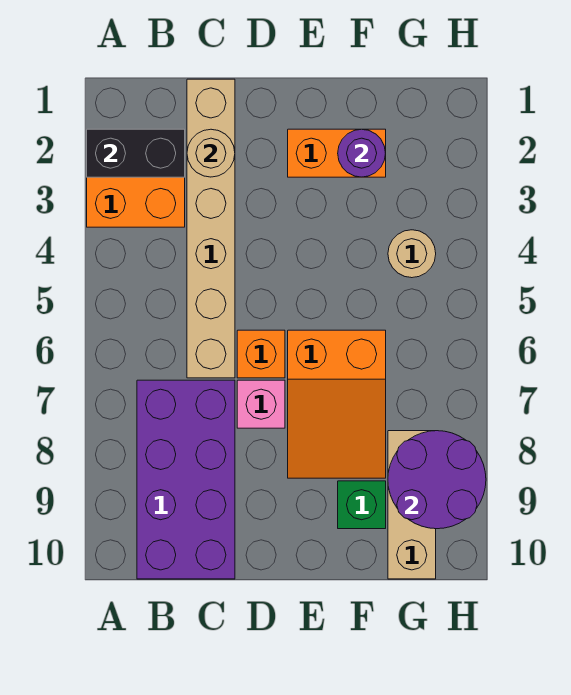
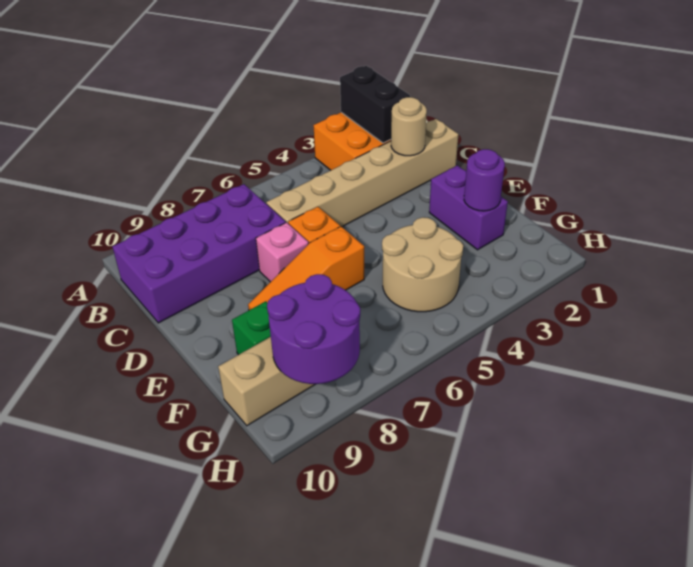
orange 1x2 brick [288,129,386,177] -> purple 1x2 brick [429,165,508,250]
orange 2x3 slope [288,330,386,478] -> orange 1x3 slope [248,227,364,310]
tan 1x1 round brick [388,230,436,278] -> tan 2x2 round brick [382,217,463,312]

